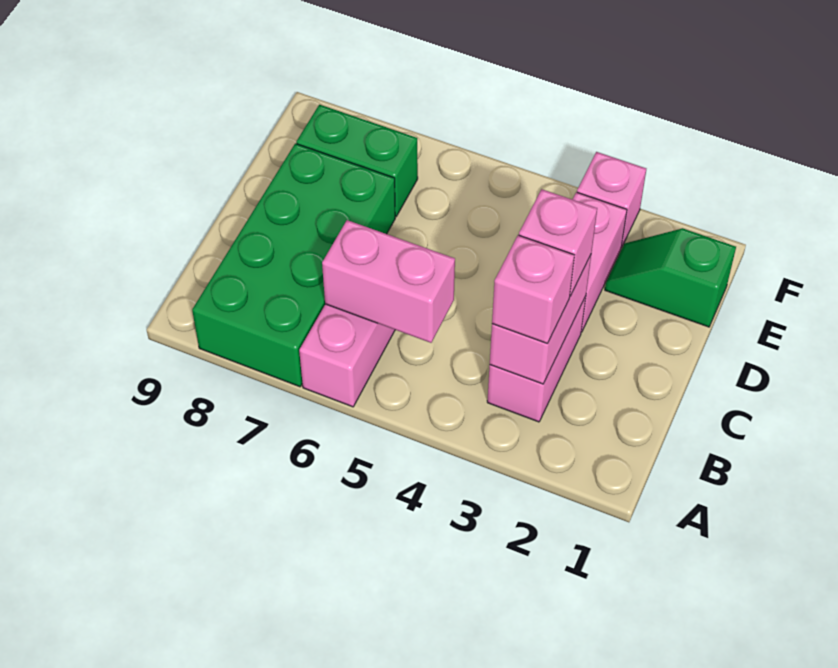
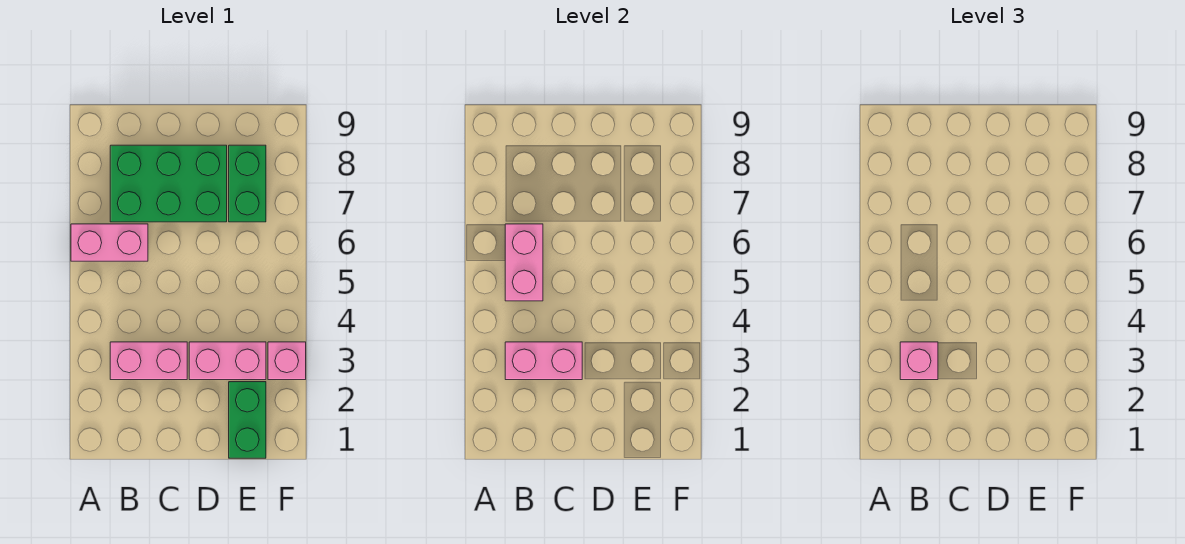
green 2x4 brick [192,143,395,387] -> green 2x3 brick [110,145,227,222]
pink 1x1 brick [519,189,597,296] -> none
green 1x2 slope [605,228,736,327] -> green 1x2 brick [229,382,266,458]

